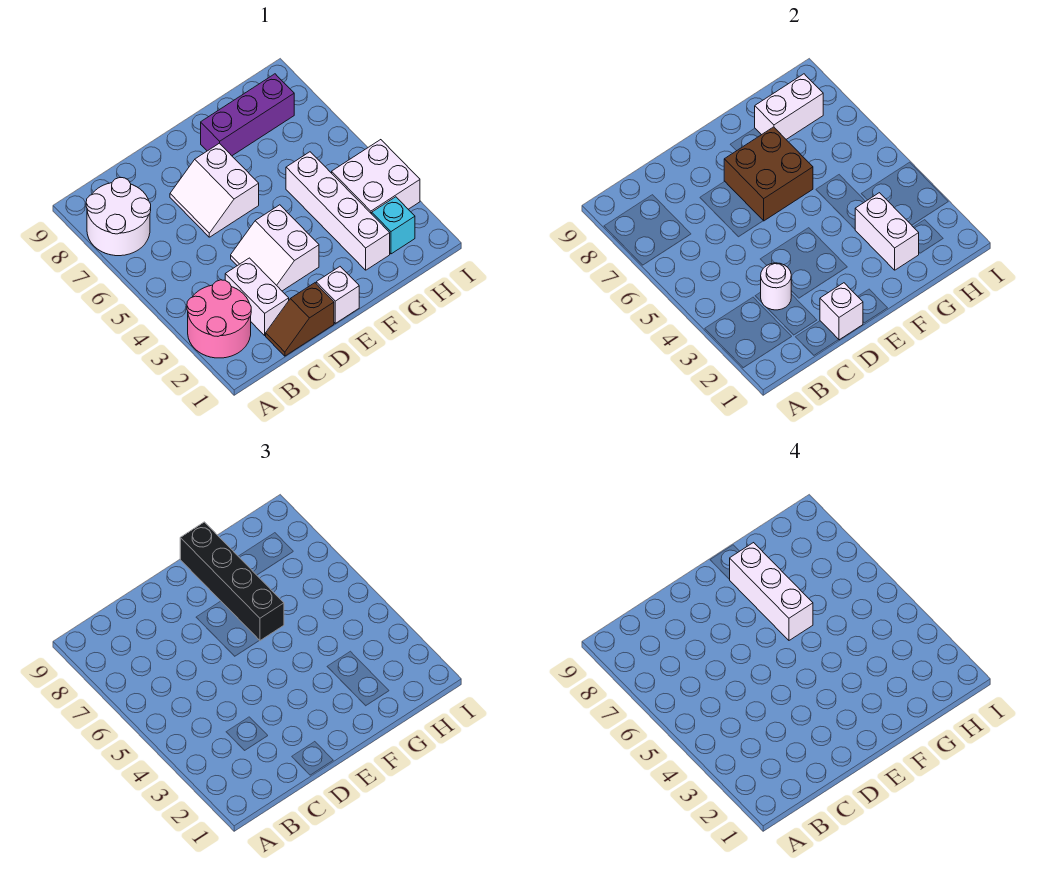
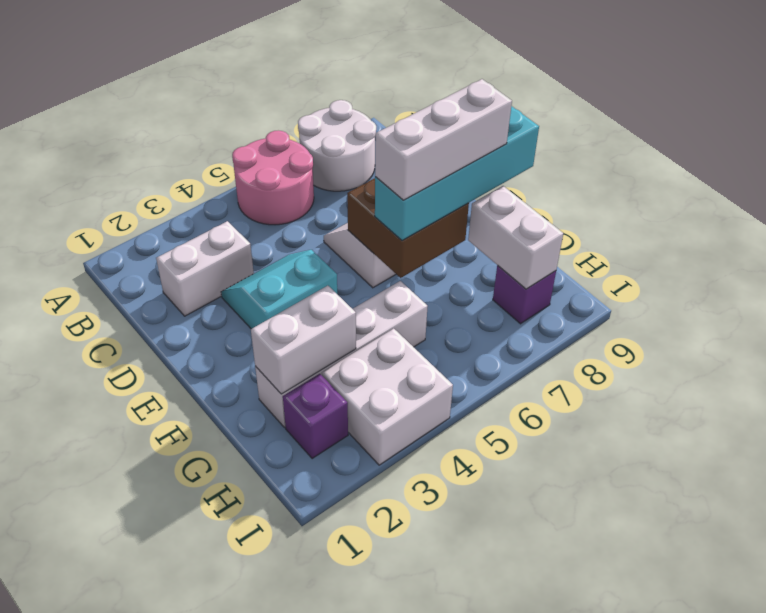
pink 2x2 round brick [187,280,251,358] -> pink 2x2 round brick moved to [232,130,314,225]
brown 1x2 slope [266,283,334,356] -> none
white 1x1 round brick [761,263,791,310] -> none
white 1x1 brick [820,283,863,340] -> none
white 2x2 slope [231,205,319,291] -> cyan 2x2 slope [221,250,337,329]
white 1x1 brick [316,267,359,323] -> none
black 1x4 brick [180,522,284,641] -> cyan 1x4 brick [375,106,539,240]
purple 1x3 brick [201,74,294,156] -> purple 1x1 brick [493,266,556,324]
cyan 1x1 brick [372,197,415,254] -> purple 1x1 brick [283,374,348,459]

